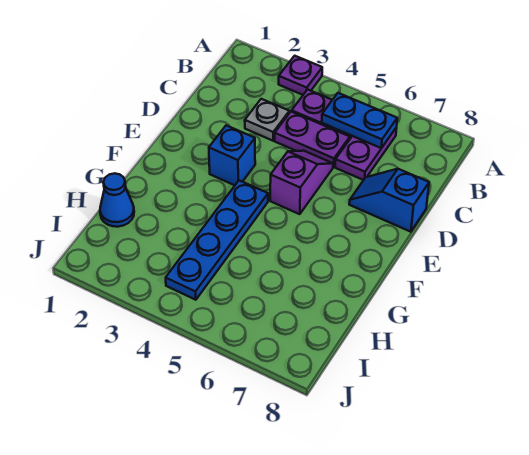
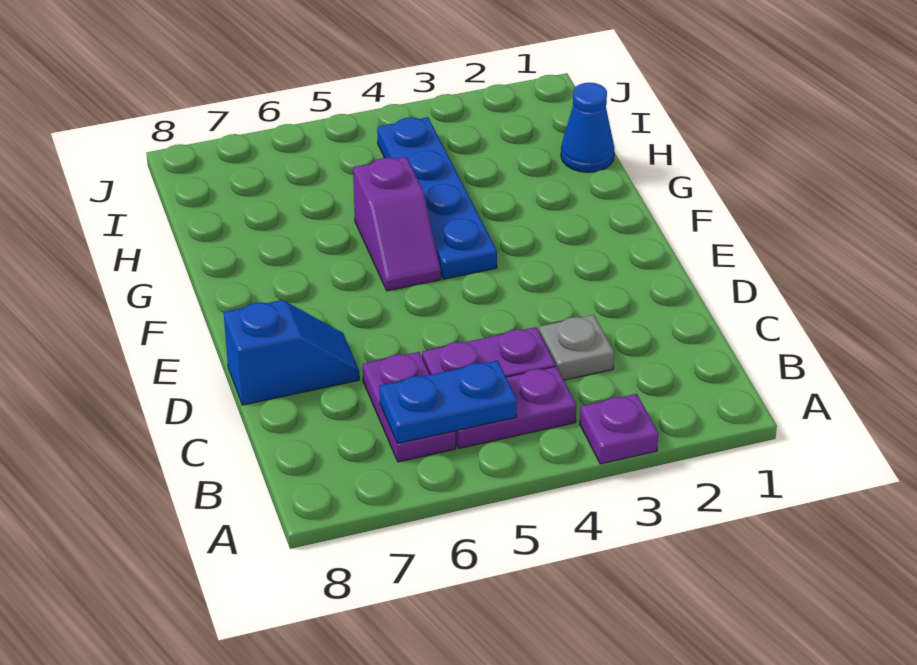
purple 1x2 slope [270,151,333,214] -> purple 1x2 slope moved to [353,157,441,291]
blue 1x1 brick [209,125,255,185] -> none

